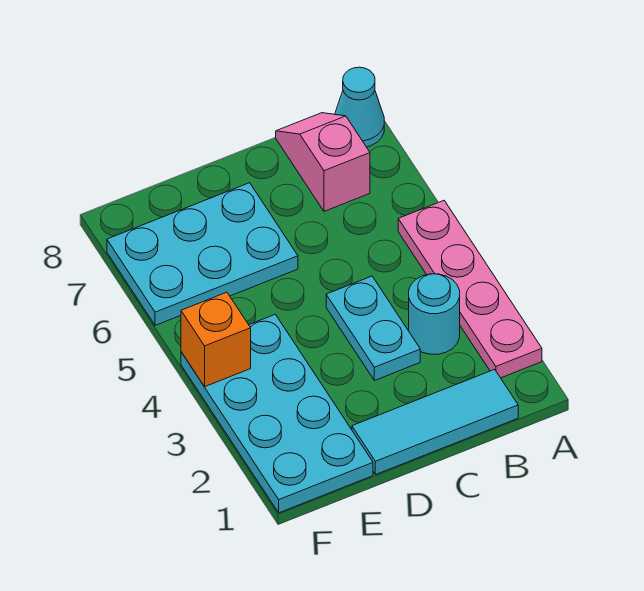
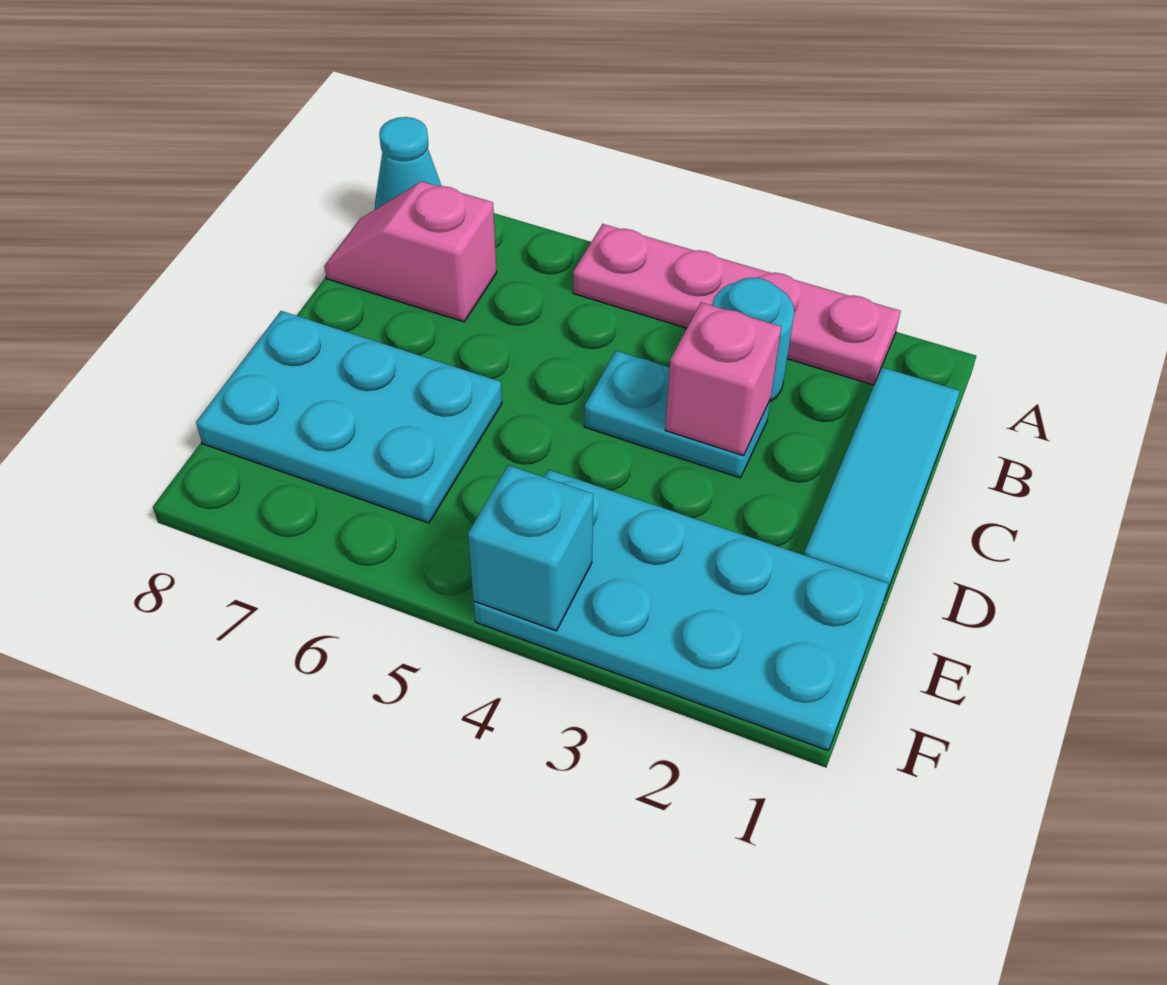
none -> pink 1x1 brick [665,302,781,456]
cyan 2x3 plate [107,183,298,325] -> cyan 2x3 plate turned to [196,311,502,523]
orange 1x1 brick [181,292,251,387] -> cyan 1x1 brick [468,465,593,631]

